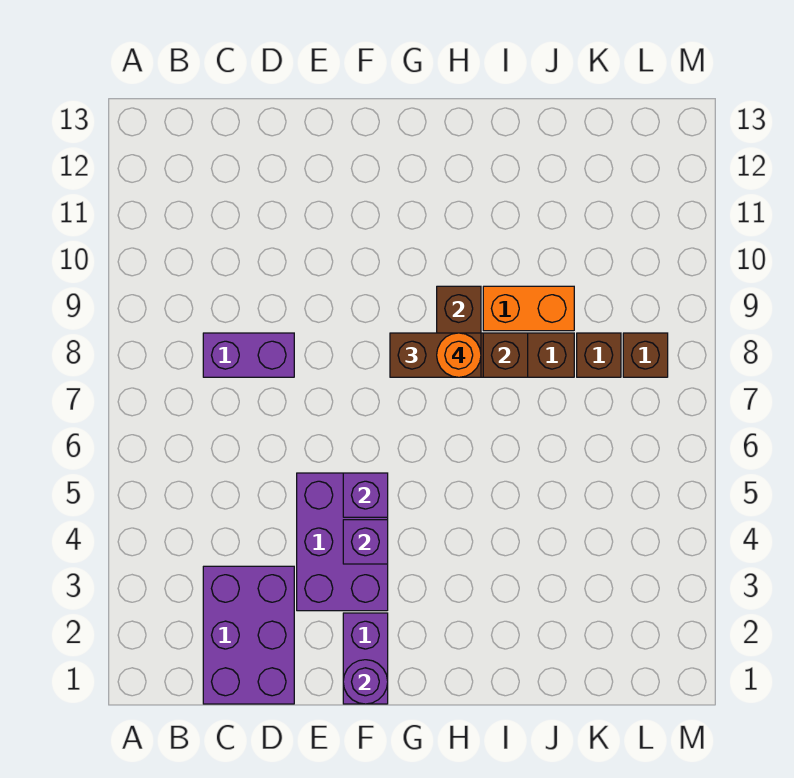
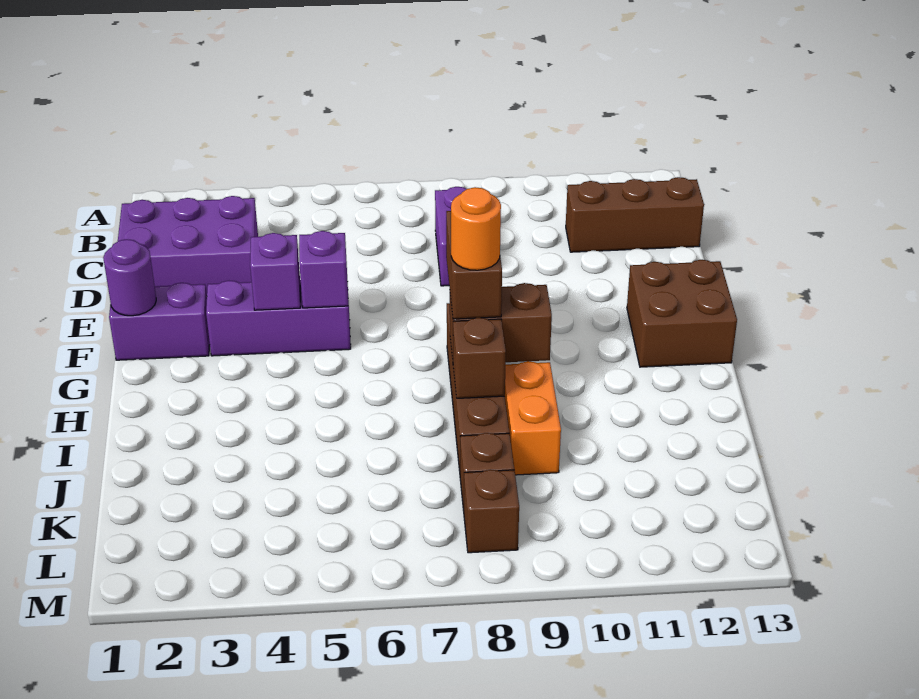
none -> brown 1x3 brick [566,177,704,252]
purple 2x3 brick [297,473,388,611] -> purple 1x3 brick [206,280,351,356]
none -> brown 2x2 brick [627,260,737,367]

